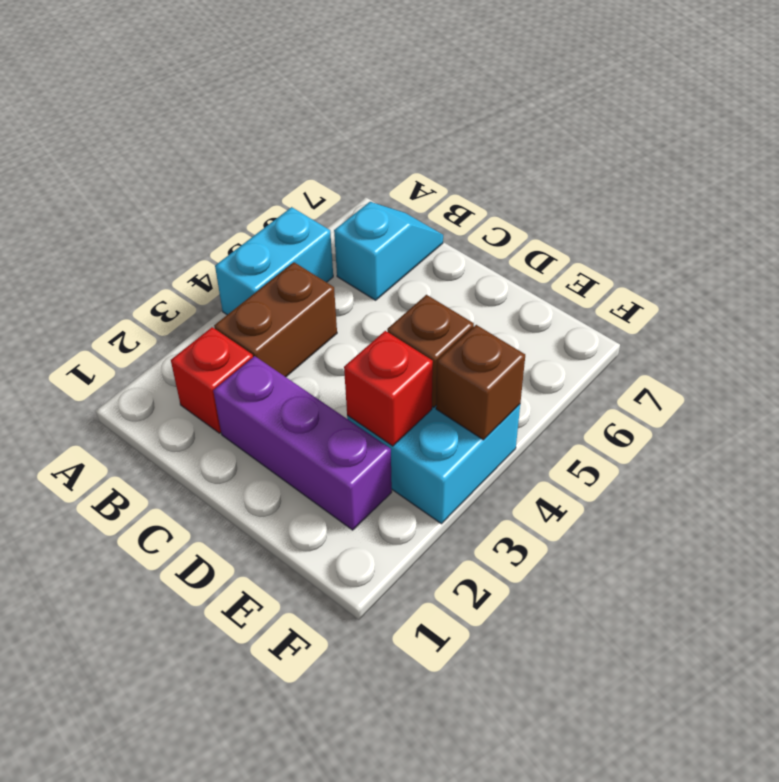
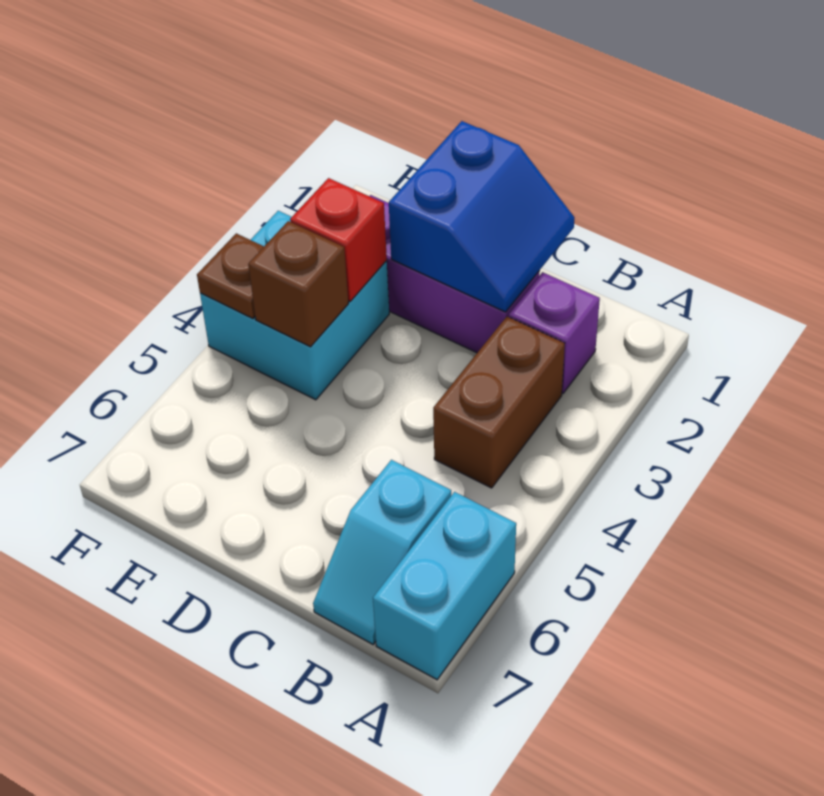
cyan 1x2 brick [215,207,333,315] -> cyan 1x2 brick moved to [373,492,516,680]
red 1x1 brick [171,327,253,433] -> purple 1x1 brick [508,272,600,393]
none -> blue 2x2 slope [389,121,574,312]
brown 1x1 brick [436,325,525,440] -> brown 1x1 plate [197,233,264,318]

